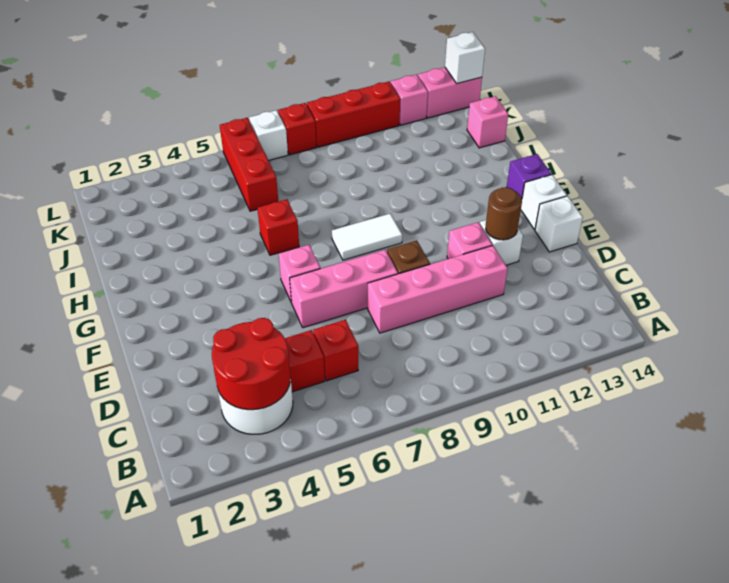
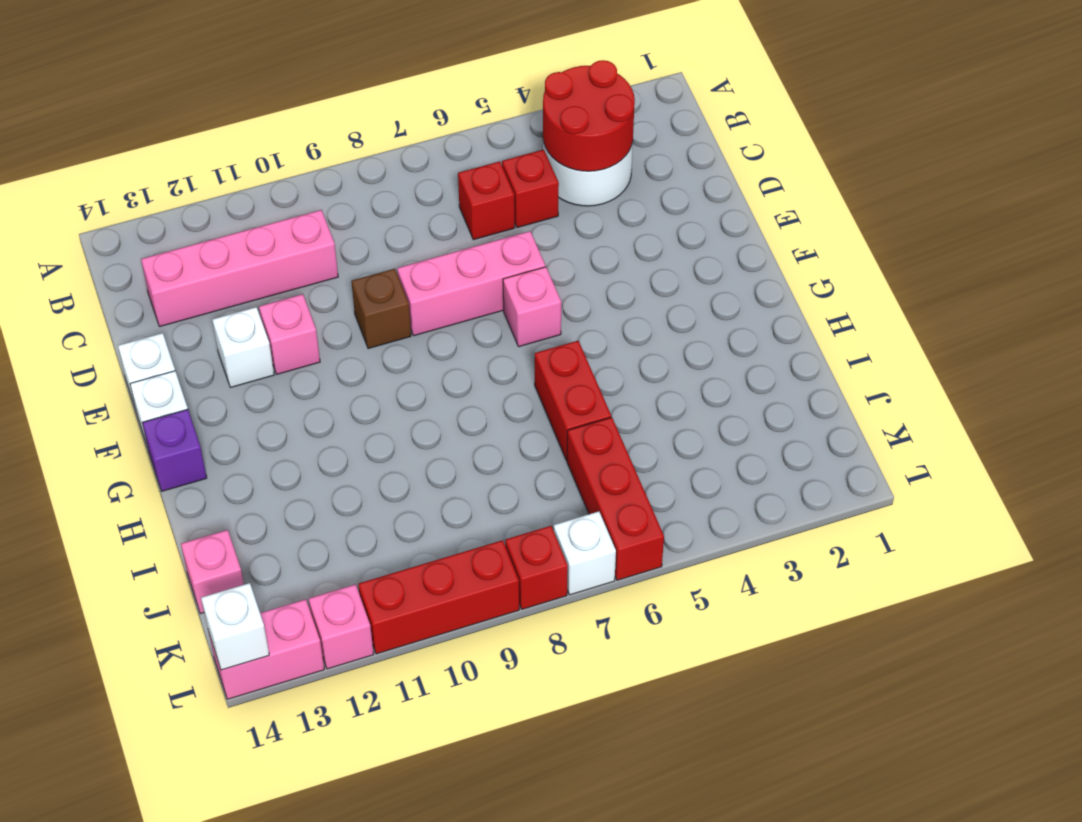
pink 1x4 brick [368,245,508,333] -> pink 1x4 brick moved to [141,210,338,327]
brown 1x1 round brick [486,187,522,240] -> none
white 1x2 tile [332,214,402,260] -> none
red 1x1 brick [257,199,299,255] -> red 1x2 brick [535,341,611,460]

